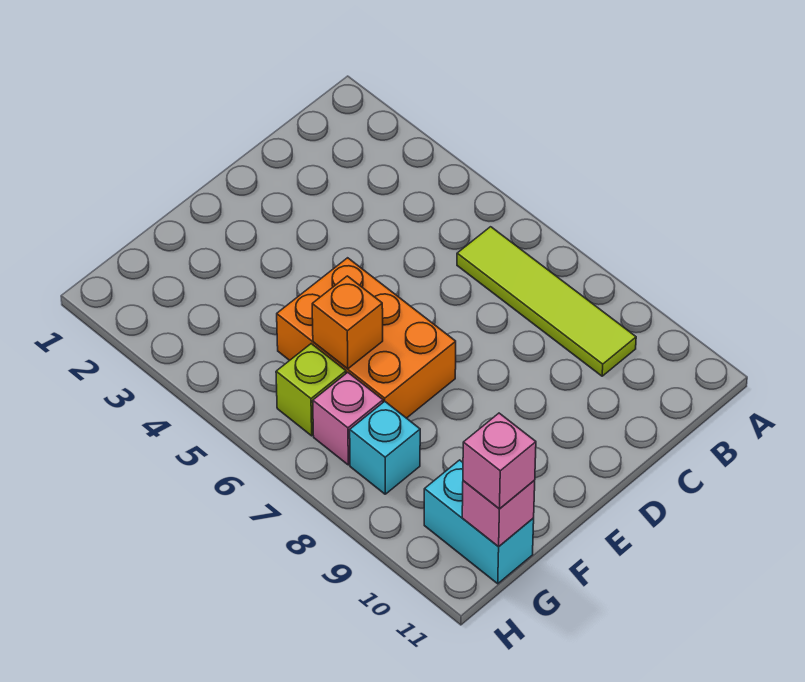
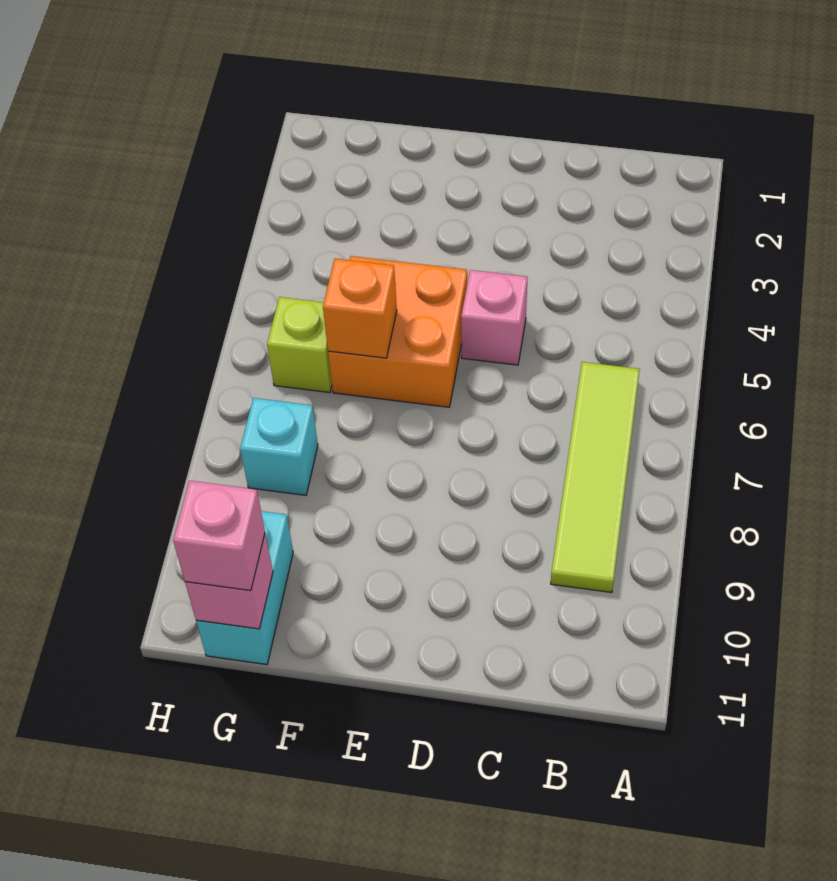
orange 2x3 brick [277,258,456,418] -> orange 2x2 brick [328,256,467,407]
pink 1x1 brick [313,372,383,465] -> pink 1x1 brick moved to [461,270,528,365]

